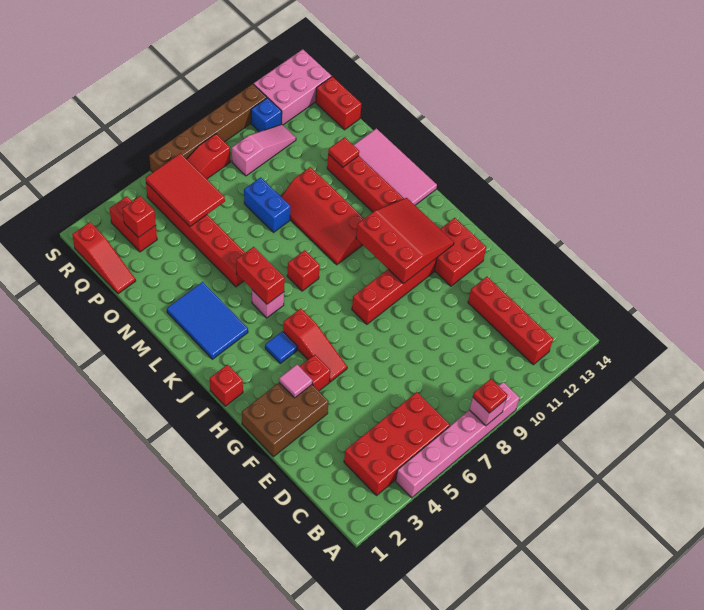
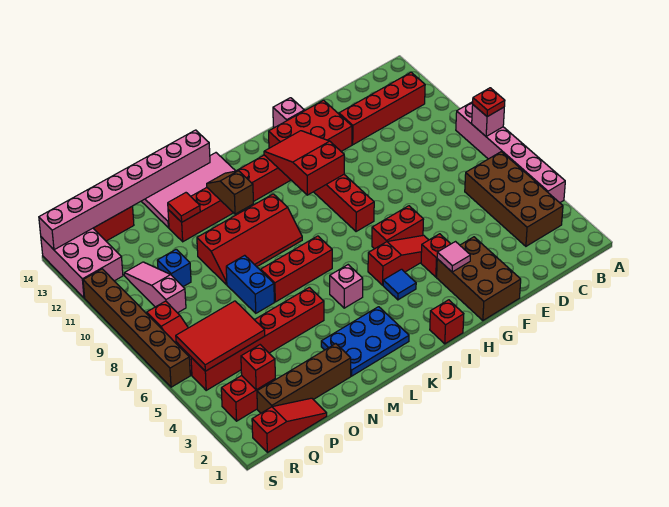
red 2x4 brick [344,392,450,495] -> brown 2x4 brick [465,152,563,246]
red 2x2 brick [434,218,486,286] -> red 2x3 brick [269,100,352,151]
none -> pink 1x1 brick [273,98,304,128]
red 3x3 slope [356,198,454,283] -> red 2x3 slope [264,131,344,195]
blue 2x3 tile [167,282,248,359] -> blue 2x3 plate [321,307,409,376]
red 1x2 brick [236,247,285,304] -> red 1x2 brick moved to [372,206,424,249]
red 1x1 brick [287,250,320,291] -> red 1x3 brick [261,236,332,302]
none -> brown 1x2 slope [207,171,253,214]
none -> pink 1x8 brick [39,130,210,250]
none -> brown 1x4 brick [257,344,351,413]
blue 1x2 brick [244,177,291,232] -> blue 1x2 brick turned to [226,255,274,313]
blue 1x1 brick [251,98,282,132] -> blue 1x1 brick moved to [157,249,191,287]

